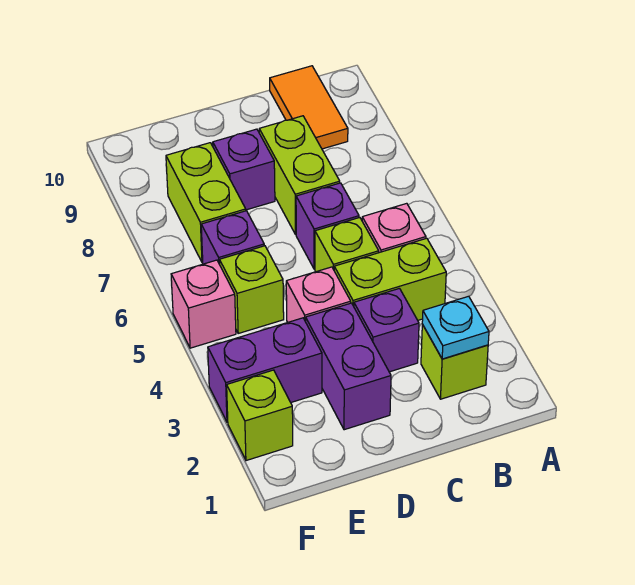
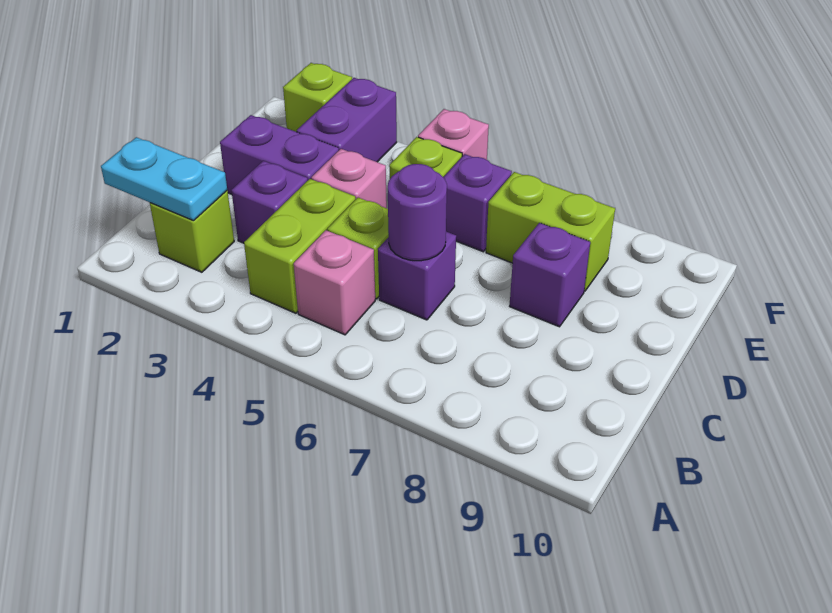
cyan 1x1 plate [422,296,489,359] -> cyan 1x2 plate [101,137,227,221]
orange 1x2 tile [270,66,348,149] -> none
none -> purple 1x1 round brick [388,164,447,261]
lime 1x2 brick [259,116,340,235] -> none

